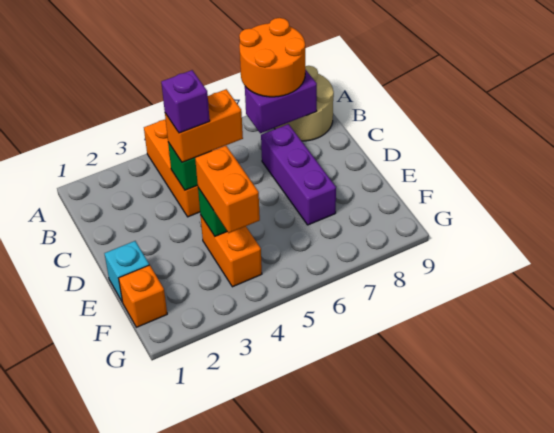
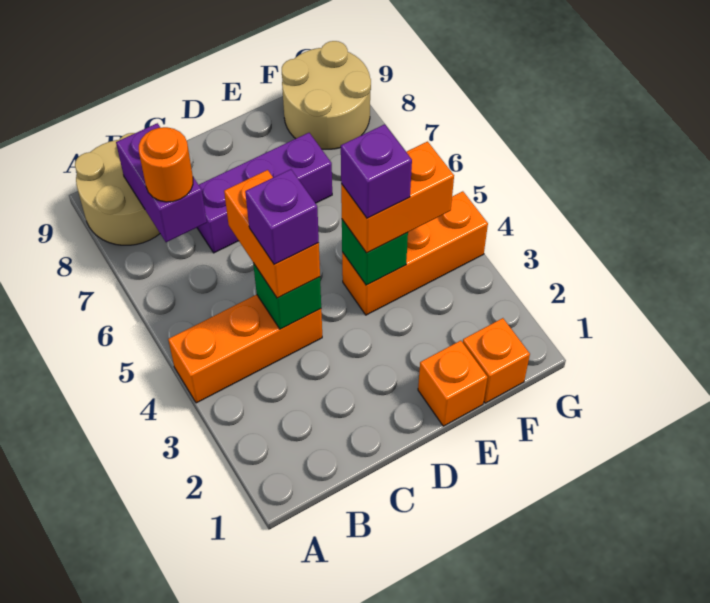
orange 2x2 round brick [239,18,305,97] -> orange 1x1 round brick [139,127,193,202]
cyan 1x1 brick [104,241,149,302] -> orange 1x1 brick [418,341,488,426]
orange 1x2 brick [200,215,262,287] -> orange 1x3 brick [342,191,488,315]
none -> purple 1x1 brick [341,124,412,218]
none -> tan 2x2 round brick [282,41,371,149]

